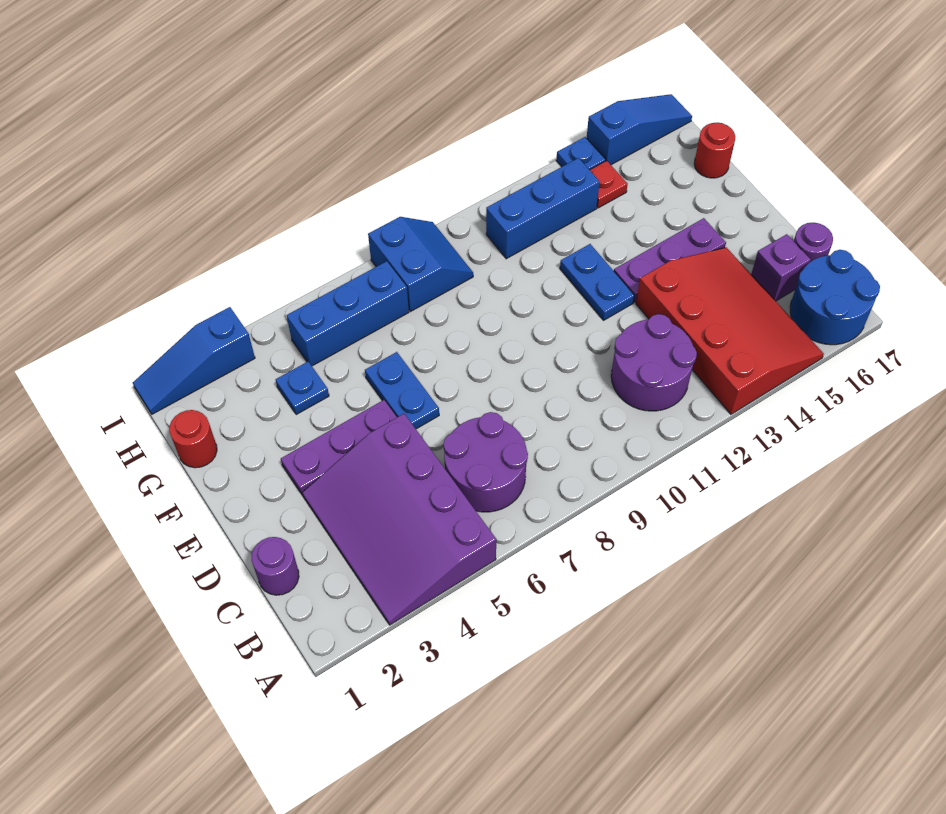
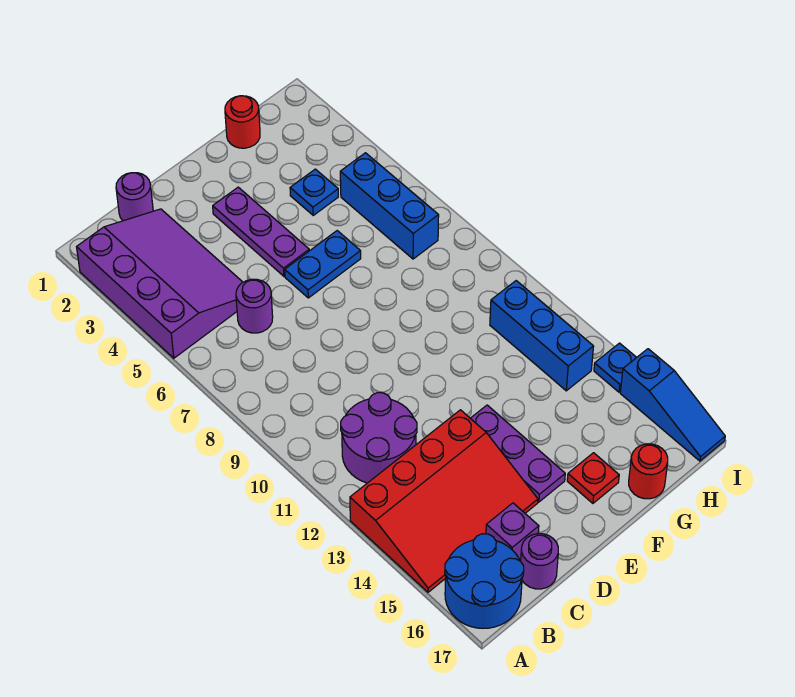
purple 3x4 slope [302,414,496,625] -> purple 3x4 slope turned to [77,209,243,358]
purple 2x2 round brick [443,412,528,512] -> purple 1x1 round brick [236,279,273,333]
blue 1x2 plate [560,244,634,320] -> none
blue 2x2 slope [368,217,473,312] -> none
red 1x1 plate [590,161,628,208] -> red 1x1 plate moved to [567,453,619,503]
blue 1x3 slope [133,307,255,414] -> none

